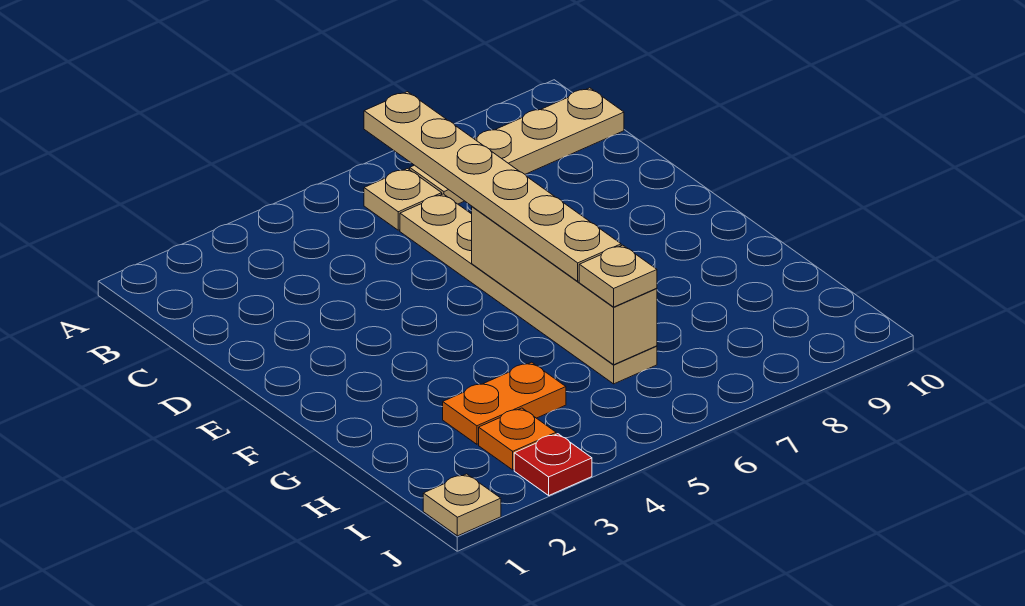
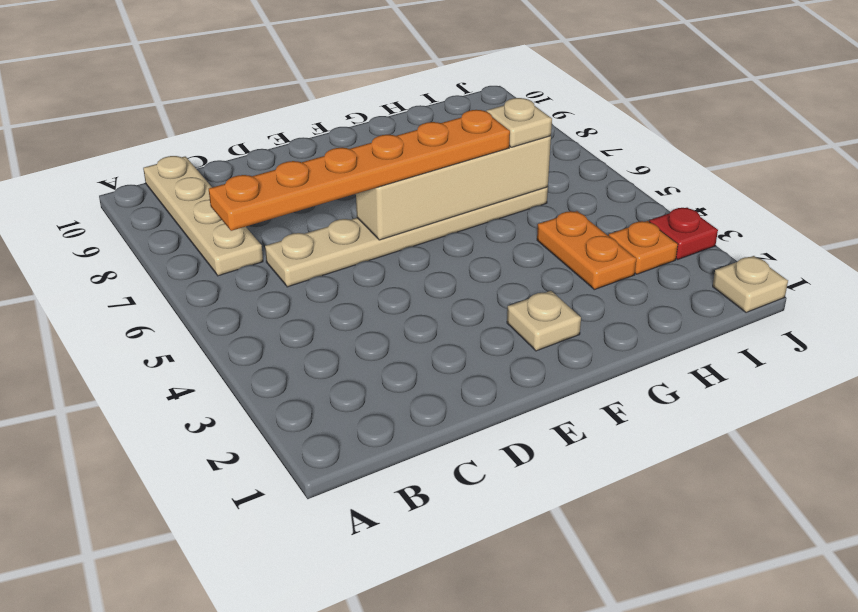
tan 1x1 plate [364,169,442,230] -> tan 1x1 plate moved to [507,291,581,351]
tan 1x6 plate [364,92,621,281] -> orange 1x6 plate [209,110,510,231]

